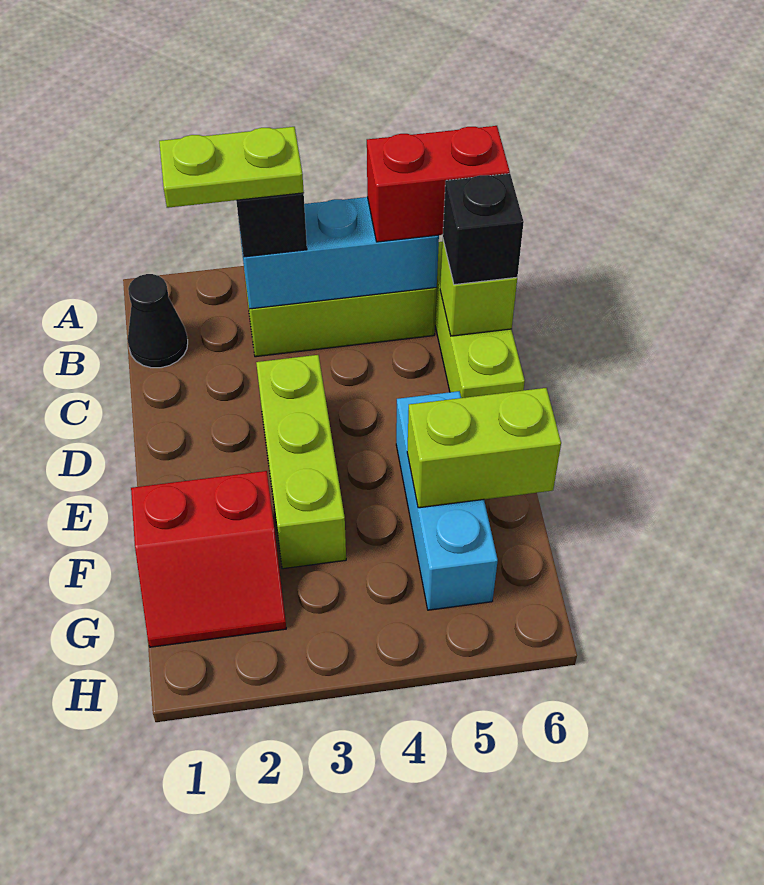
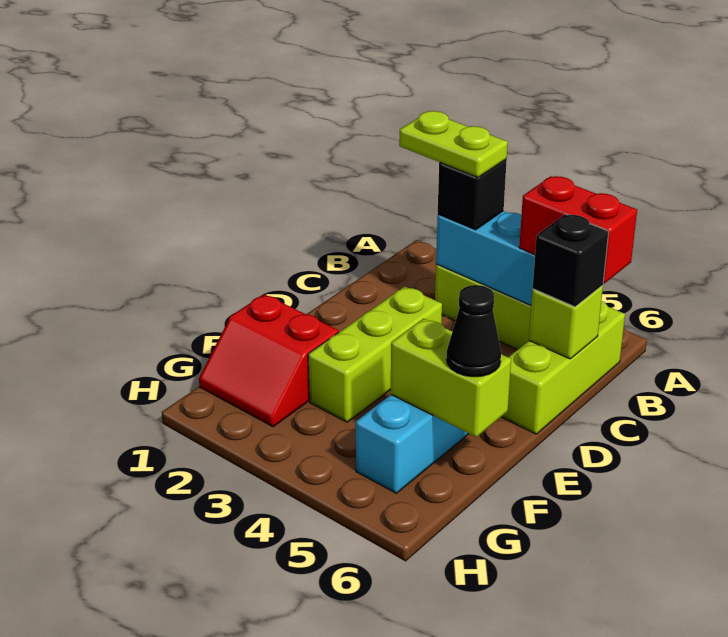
black 1x1 cone [128,274,188,368] -> black 1x1 cone moved to [446,285,501,377]

